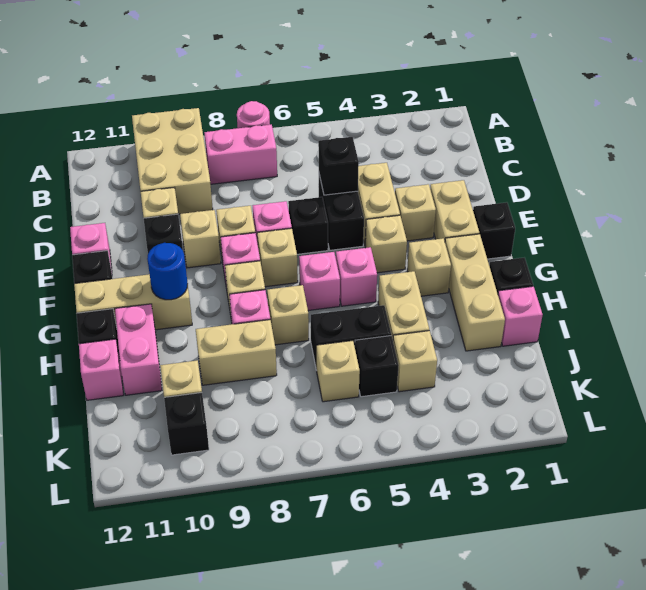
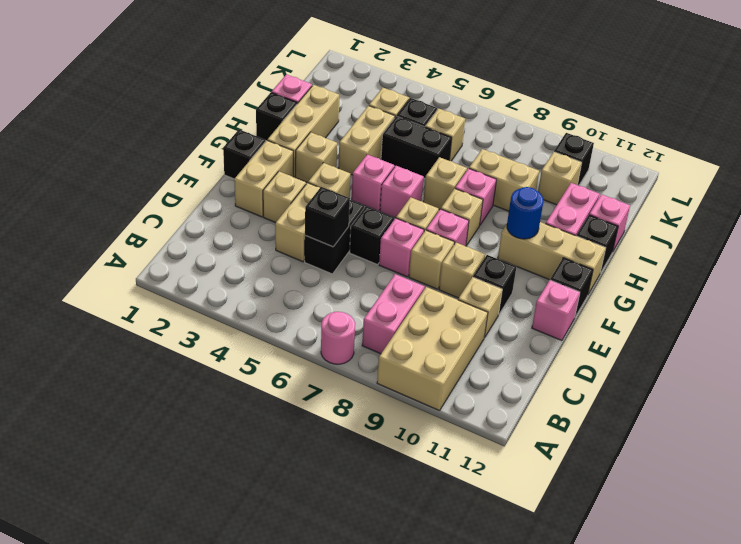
pink 1x2 brick [204,125,277,184] -> pink 1x2 brick turned to [362,274,425,354]

